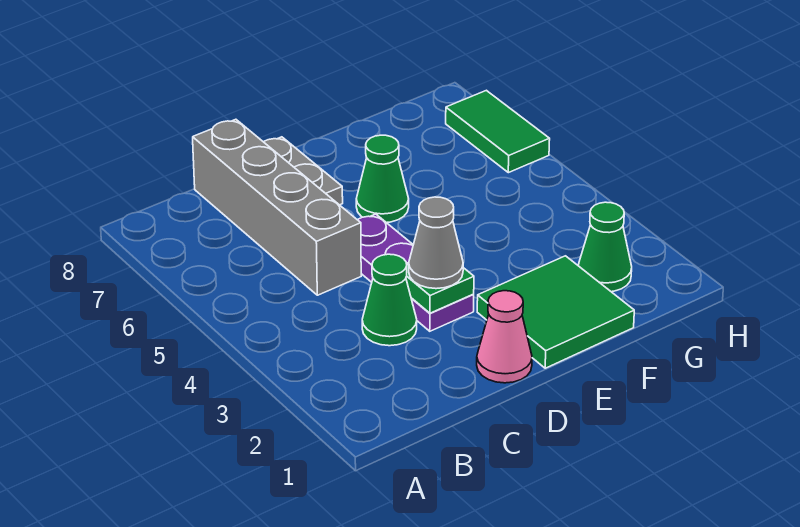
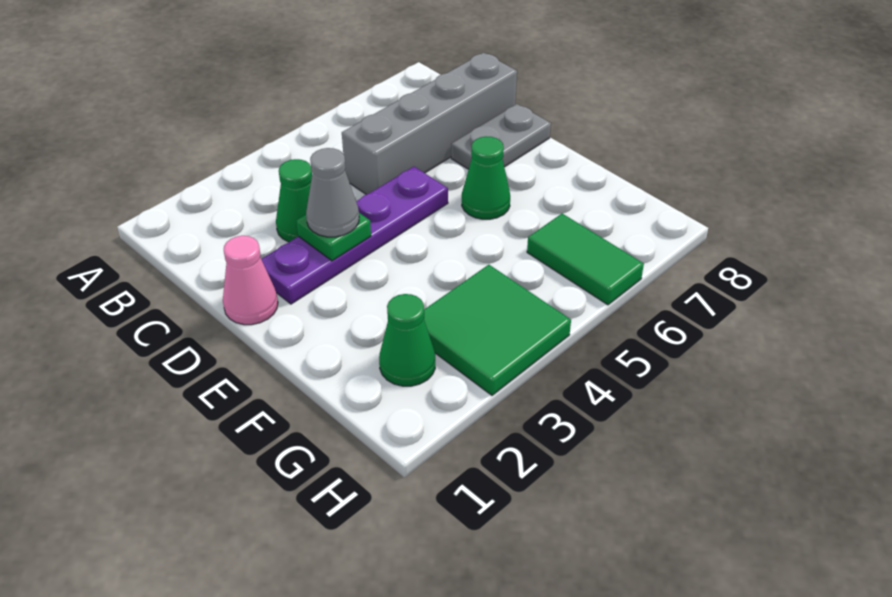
purple 1x3 plate [358,214,474,331] -> purple 1x4 plate [261,167,448,304]
green 2x2 tile [477,256,634,368] -> green 2x2 tile moved to [424,265,571,395]
green 1x2 tile [446,90,550,173] -> green 1x2 tile turned to [527,213,644,305]

